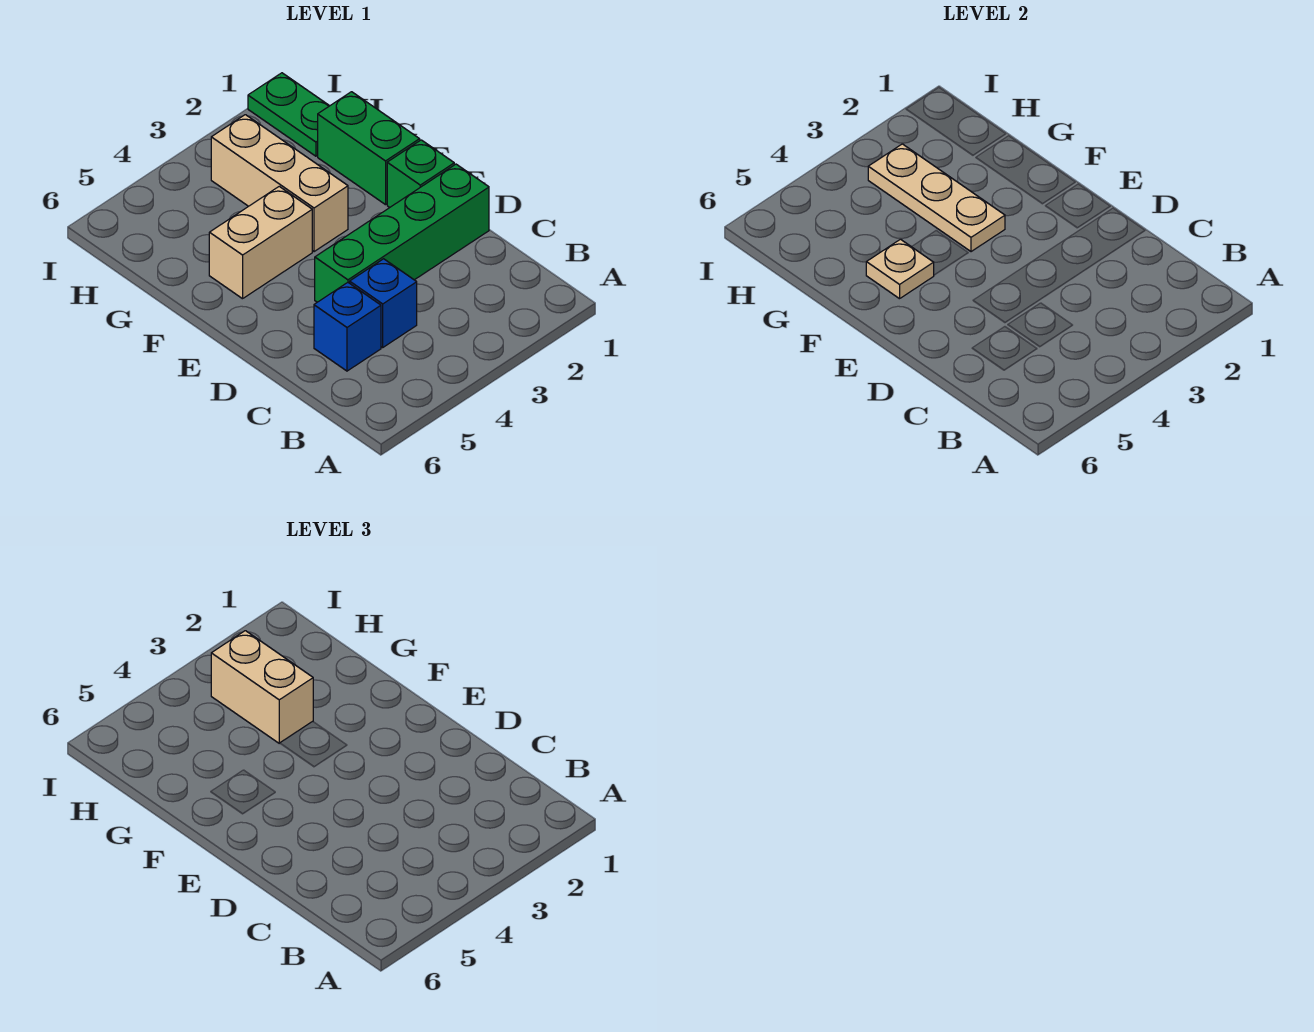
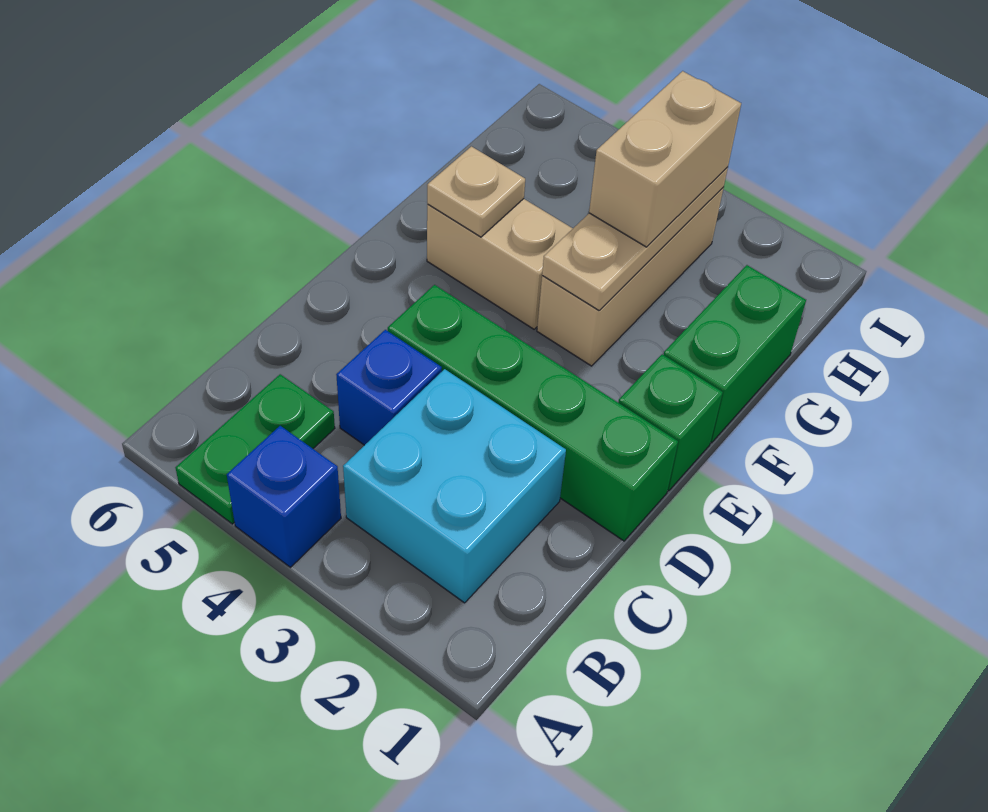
none -> cyan 2x2 brick [343,369,566,603]
blue 1x1 brick [314,283,381,371] -> blue 1x1 brick moved to [227,426,341,567]
green 1x2 plate [248,73,329,156] -> green 1x2 plate moved to [176,374,335,524]

